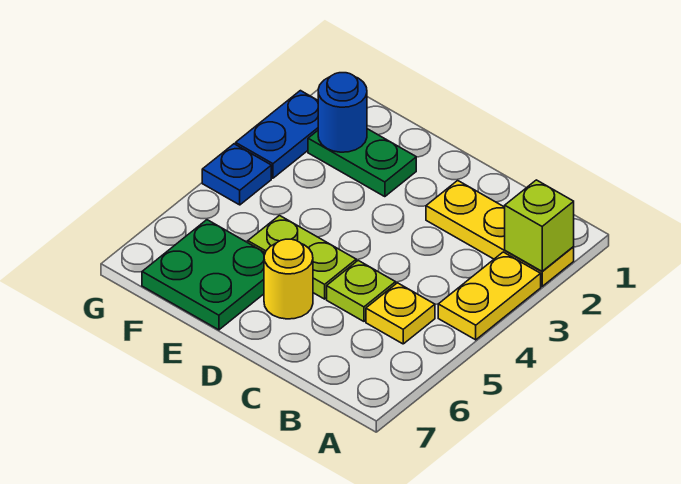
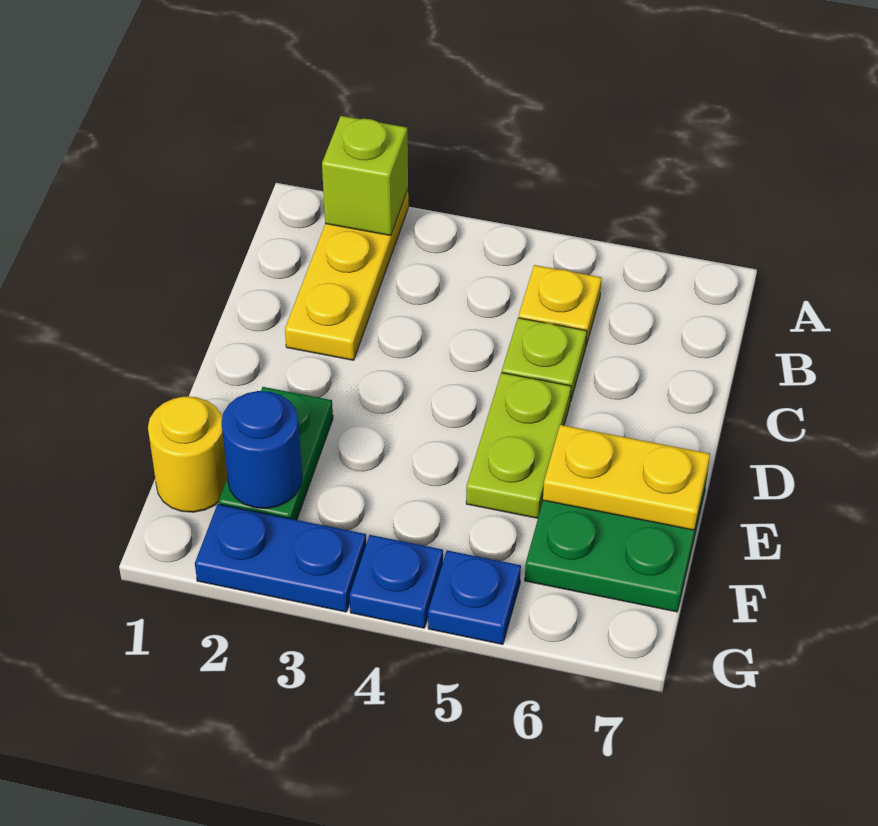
yellow 1x2 plate [438,252,541,340] -> yellow 1x2 plate moved to [543,425,710,530]
yellow 1x1 round brick [264,239,313,319] -> yellow 1x1 round brick moved to [148,397,228,512]
none -> blue 1x1 plate [428,550,521,645]

